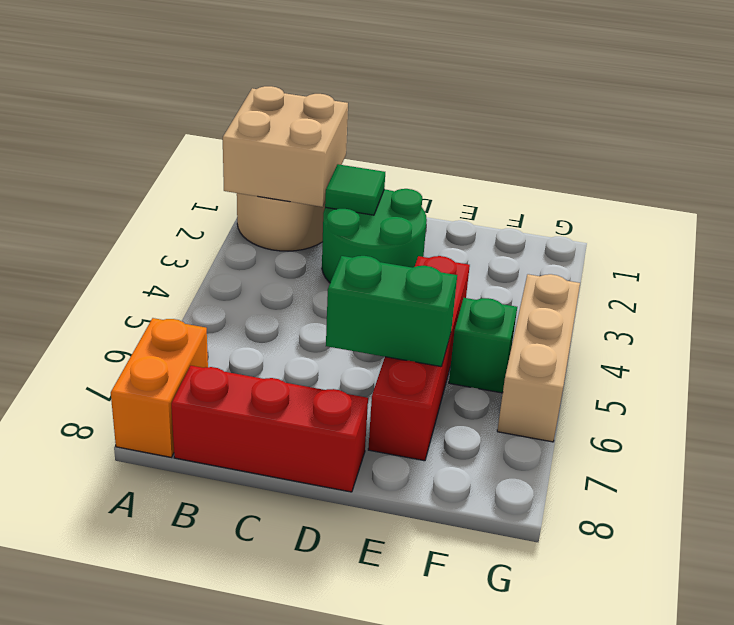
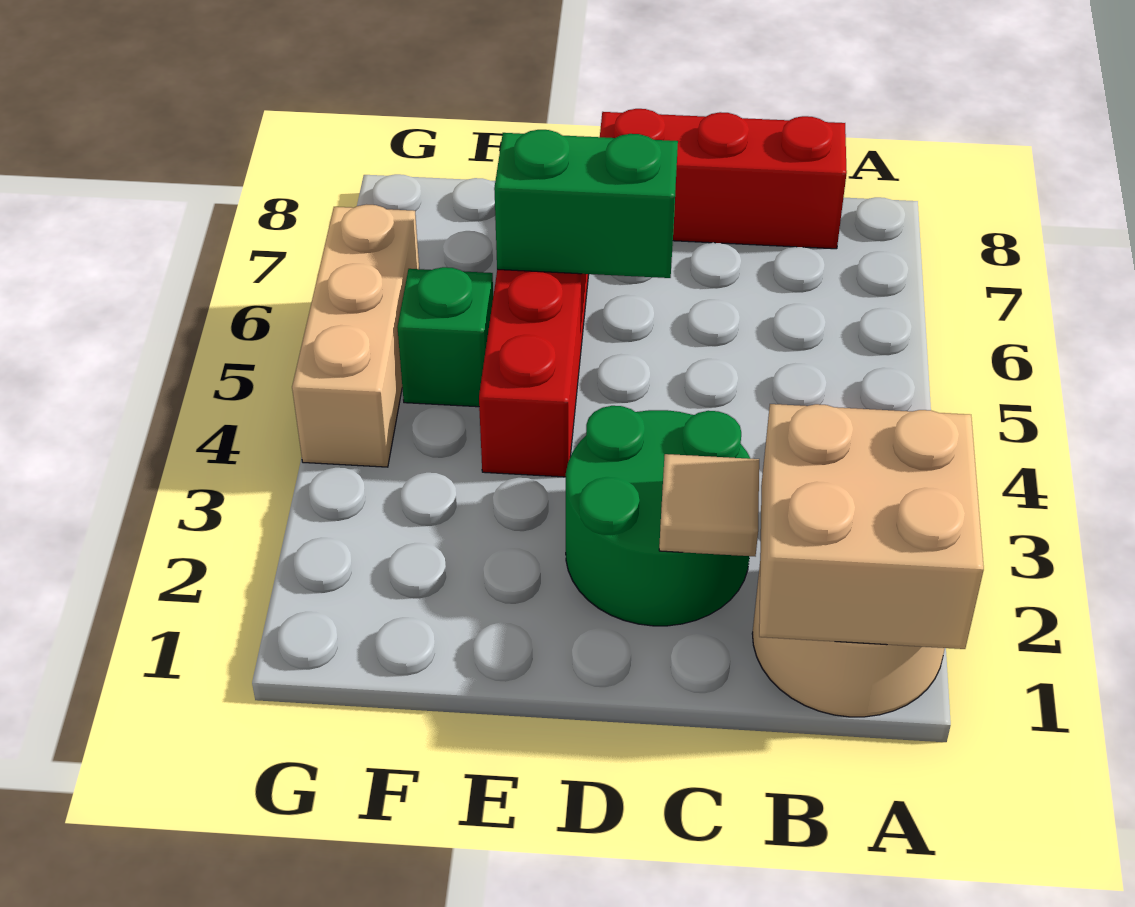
orange 1x2 brick [111,318,208,457] -> none
green 1x1 tile [325,164,385,215] -> tan 1x1 tile [659,454,759,556]

